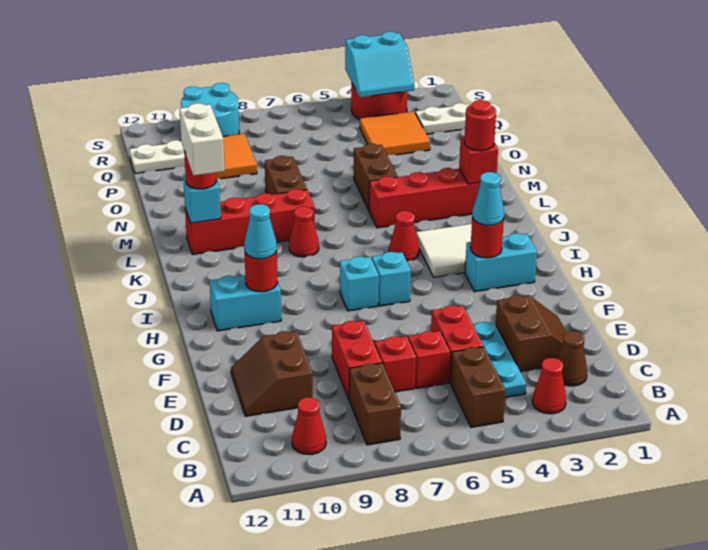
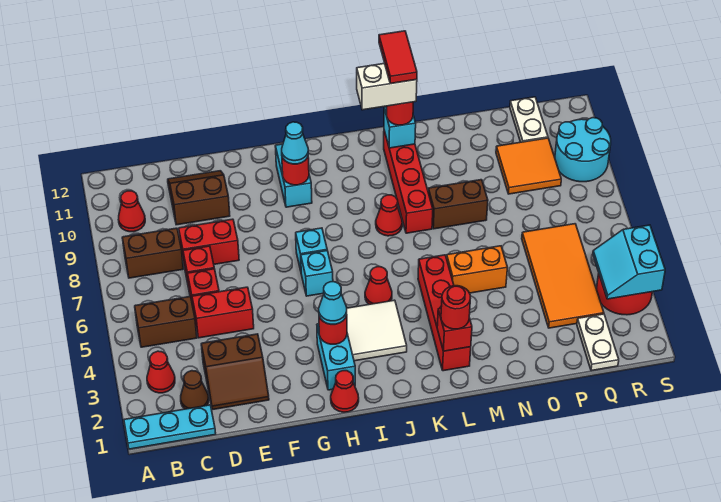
cyan 1x3 plate [473,322,526,397] -> cyan 1x3 plate moved to [124,405,216,449]
none -> red 1x1 cone [331,371,359,412]
none -> red 1x2 tile [379,31,417,84]
brown 1x2 brick [354,144,398,210] -> orange 1x2 brick [447,246,507,293]
orange 2x2 tile [360,111,430,155] -> orange 2x4 tile [522,224,604,328]

